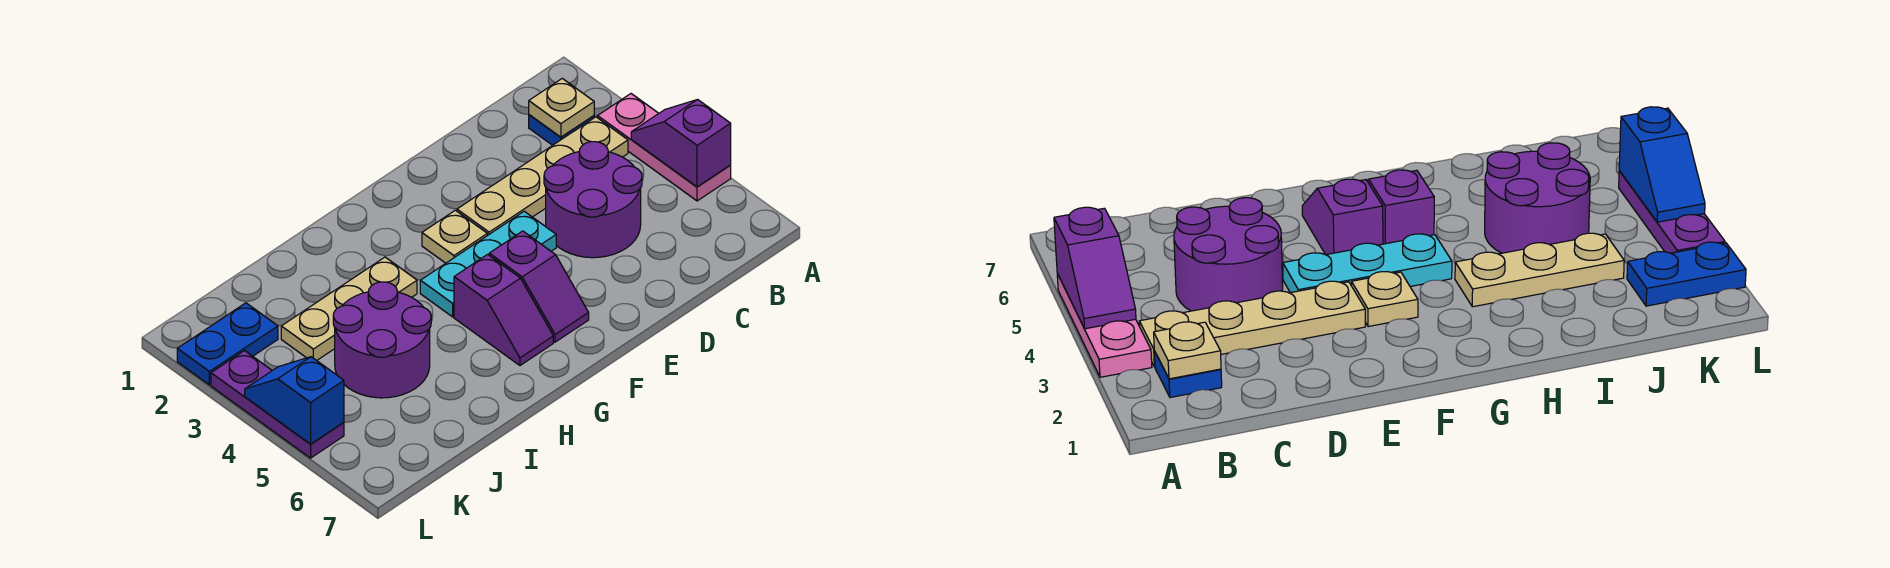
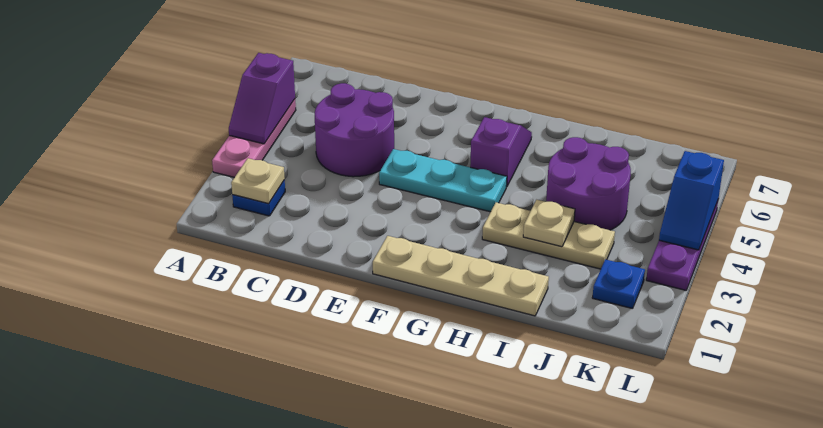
tan 1x4 plate [457,117,628,236] -> tan 1x4 plate moved to [373,236,549,316]
tan 1x1 plate [422,210,487,263] -> tan 1x1 plate moved to [523,200,575,247]
purple 1x2 slope [489,231,589,342] -> none
blue 1x2 plate [177,303,278,385] -> blue 1x1 plate [592,259,645,309]

